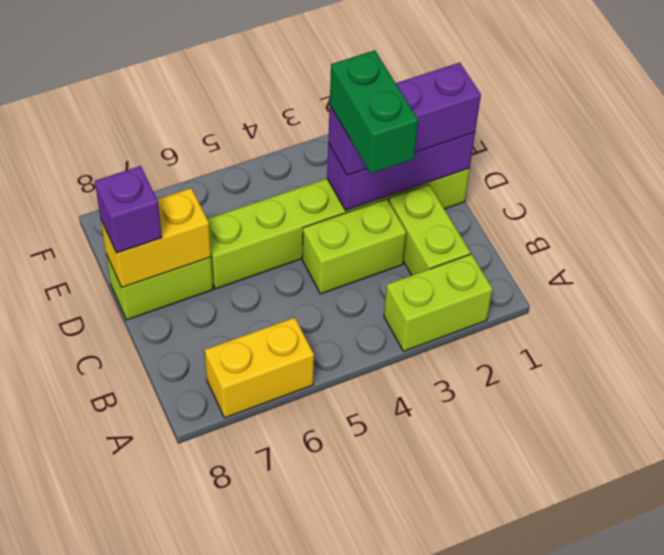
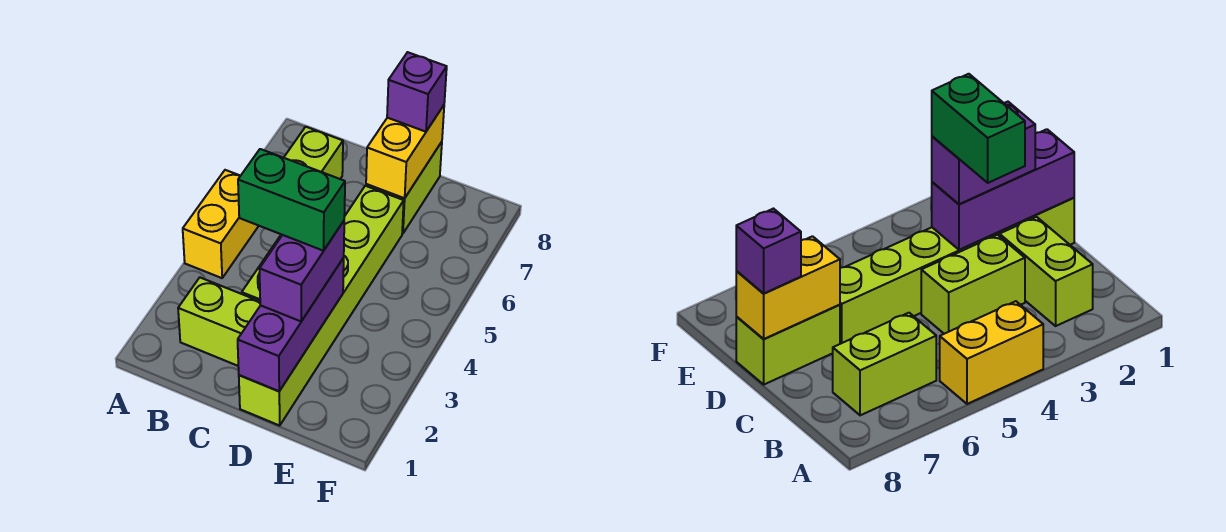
lime 1x2 brick [384,254,493,351] -> lime 1x2 brick moved to [284,127,343,179]
yellow 1x2 brick [205,318,314,418] -> yellow 1x2 brick moved to [183,170,258,278]
purple 1x3 brick [328,63,481,175] -> purple 1x2 brick [260,221,344,321]

